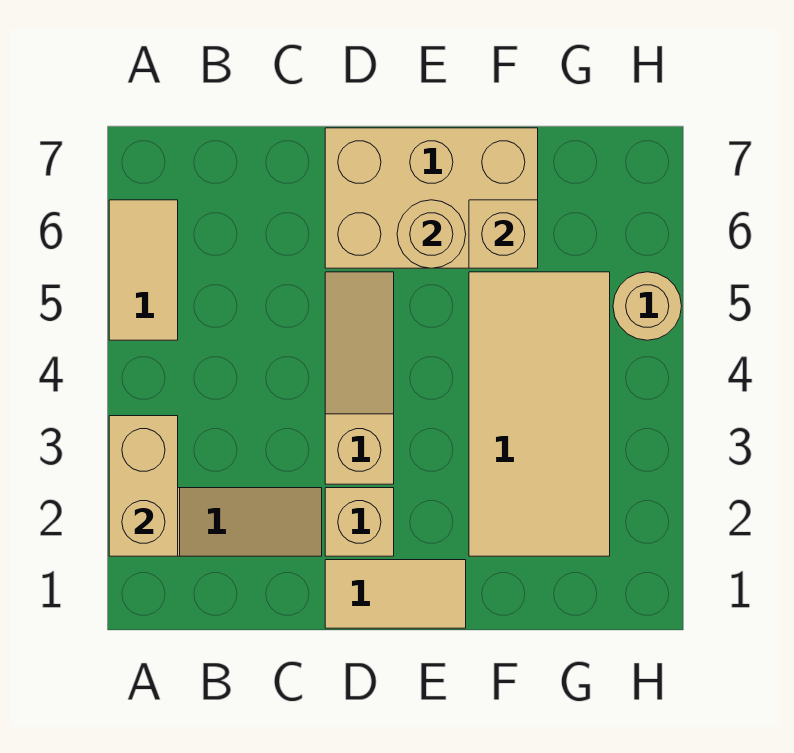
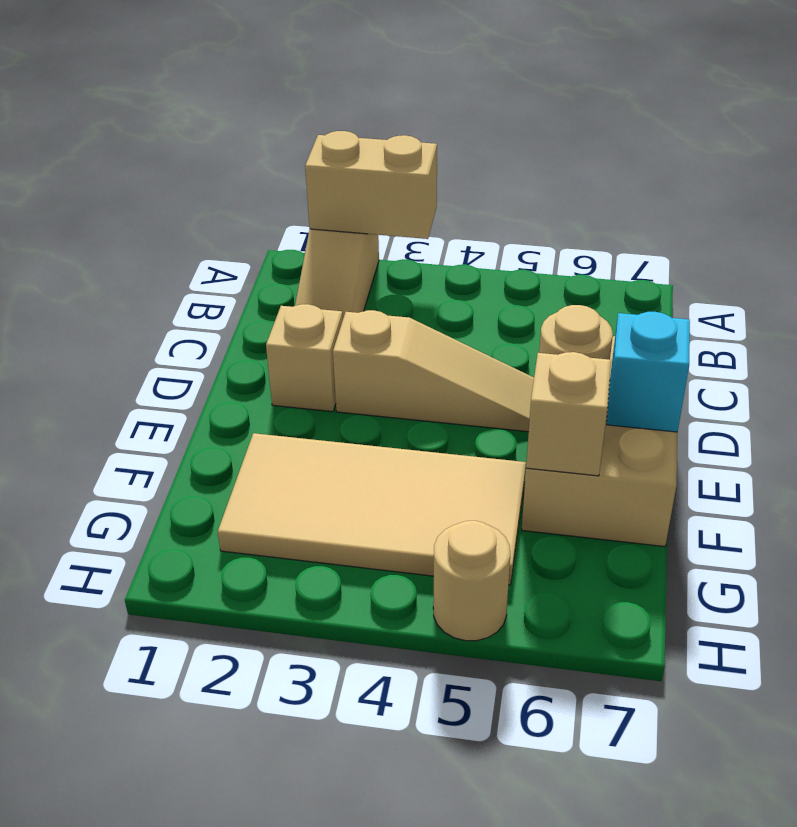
tan 1x2 tile [109,200,178,340] -> none
tan 1x2 tile [325,560,466,628] -> none
none -> cyan 1x1 brick [607,312,690,432]

